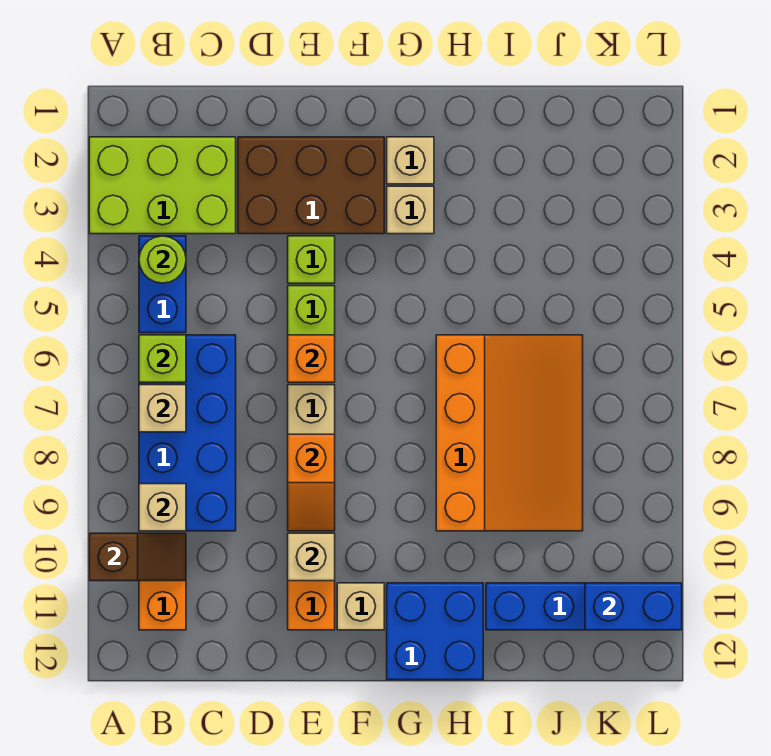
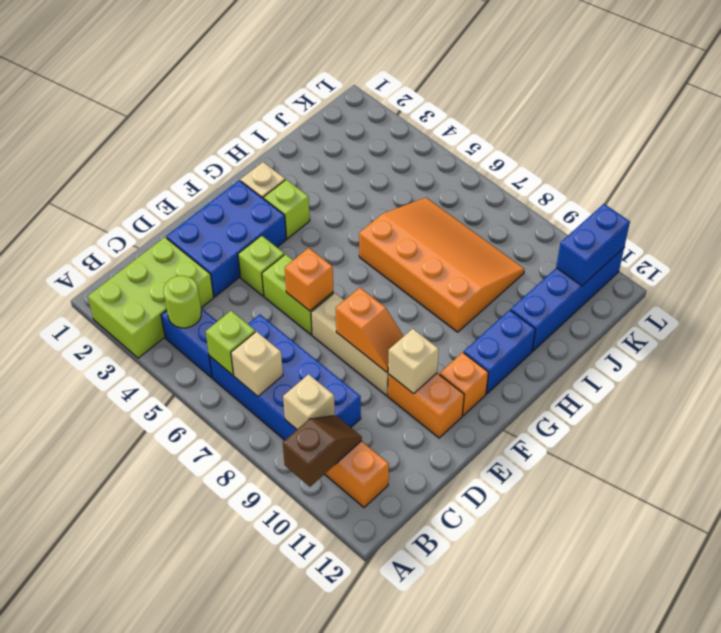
brown 2x3 brick [238,137,384,234] -> blue 2x3 brick [166,180,286,297]
tan 1x1 brick [337,583,384,630] -> orange 1x1 brick [440,352,488,416]
tan 1x1 brick [387,186,434,234] -> lime 1x1 brick [264,180,310,239]
blue 2x2 brick [387,583,483,680] -> blue 1x2 brick [464,310,535,394]

